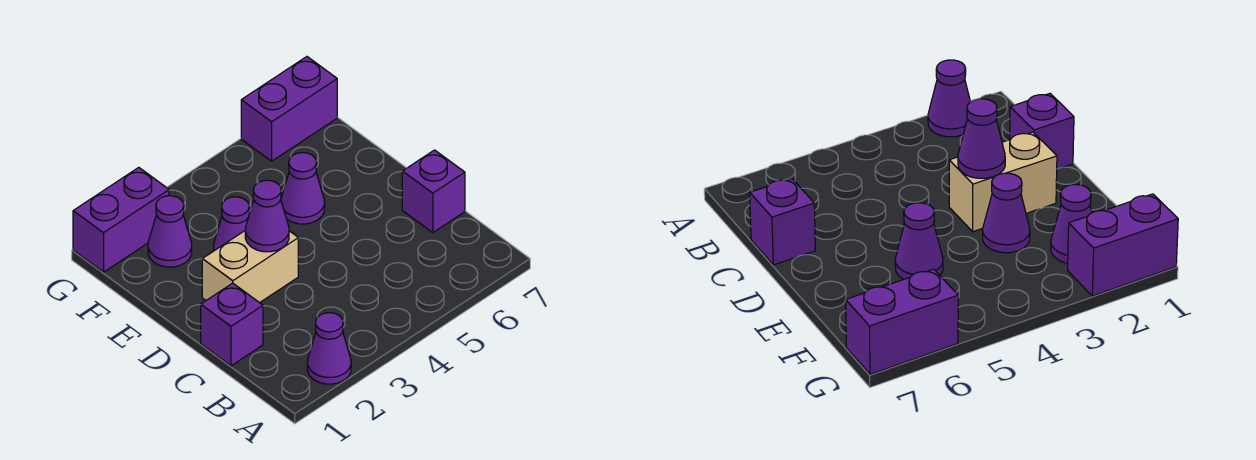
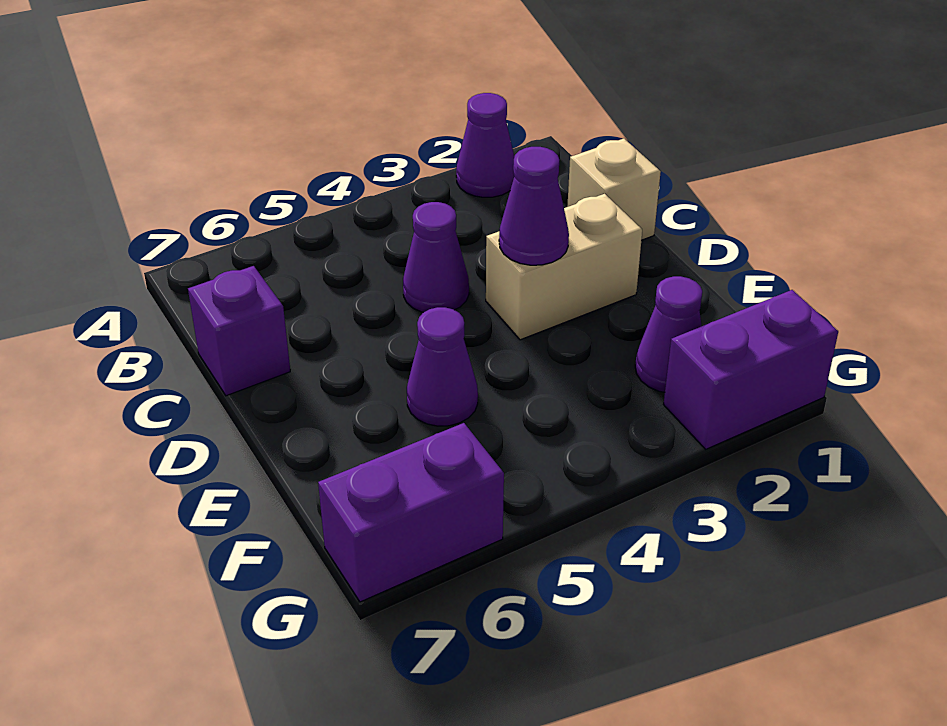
purple 1x1 brick [201,283,263,366] -> tan 1x1 brick [567,138,661,240]
purple 1x1 cone [214,197,249,251] -> purple 1x1 cone moved to [403,202,469,312]

